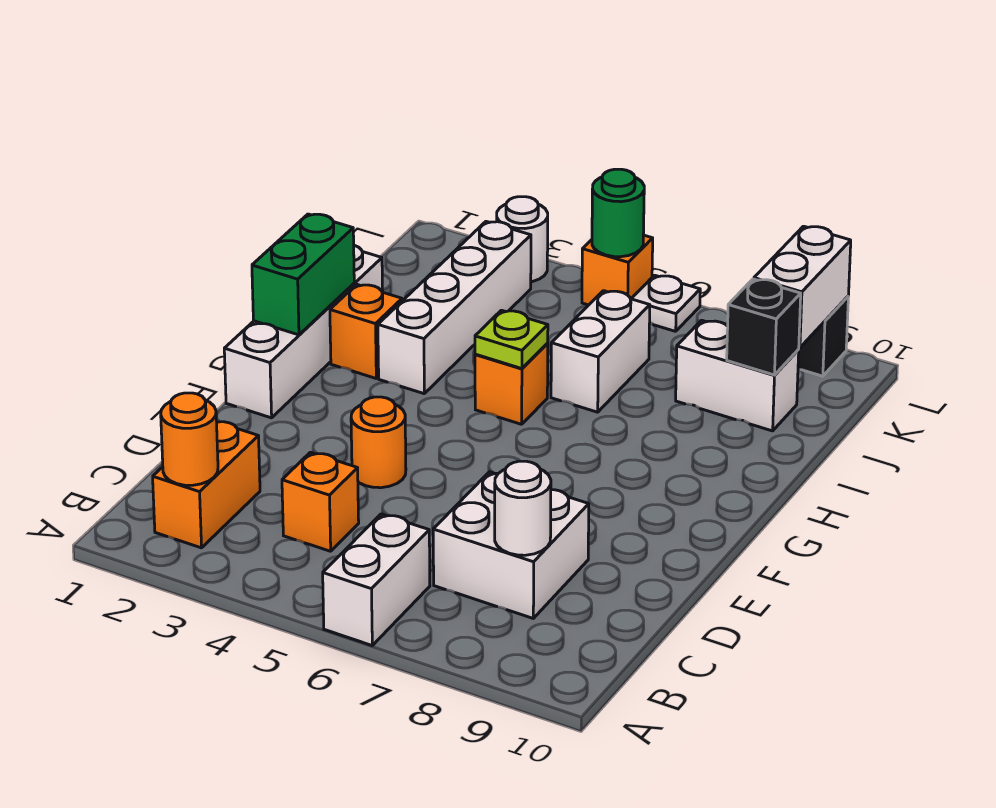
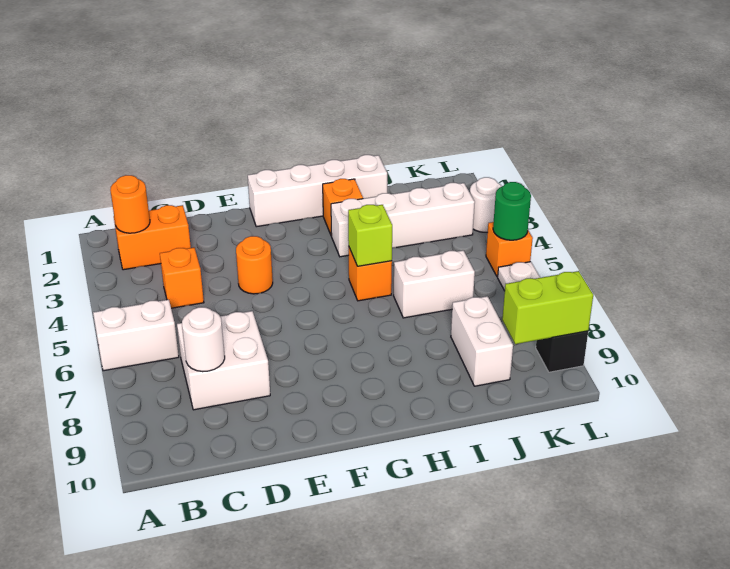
green 1x2 brick [252,214,354,335] -> none
lime 1x1 plate [475,310,548,369] -> lime 1x1 brick [348,205,392,266]
black 1x1 brick [727,279,801,375] -> none
white 1x2 brick [754,226,851,348] -> lime 1x2 brick [502,271,593,344]

